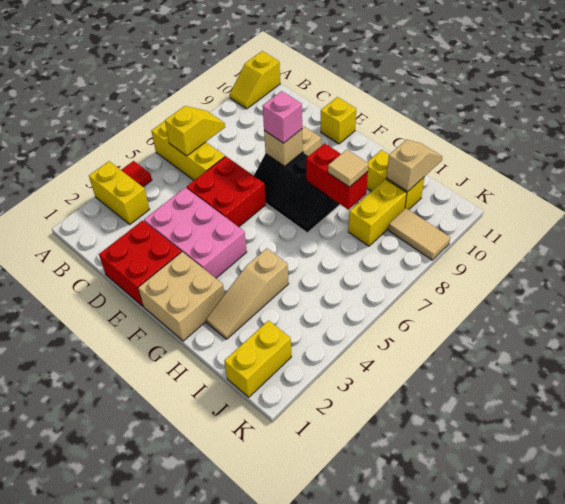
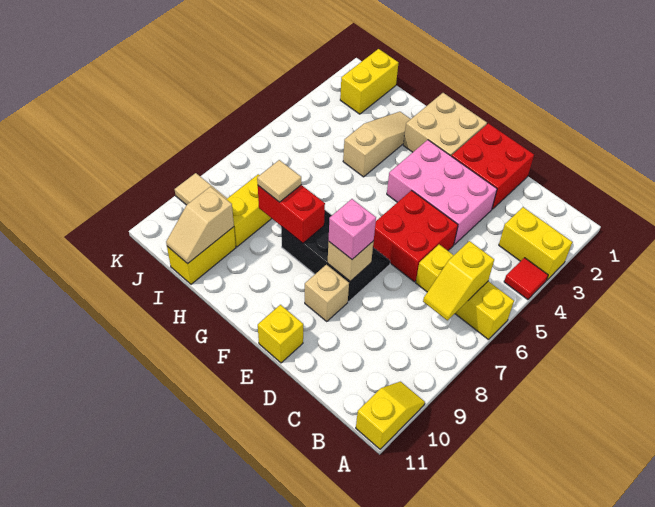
yellow 1x2 brick [367,150,424,210] -> yellow 1x2 brick turned to [167,227,236,284]

